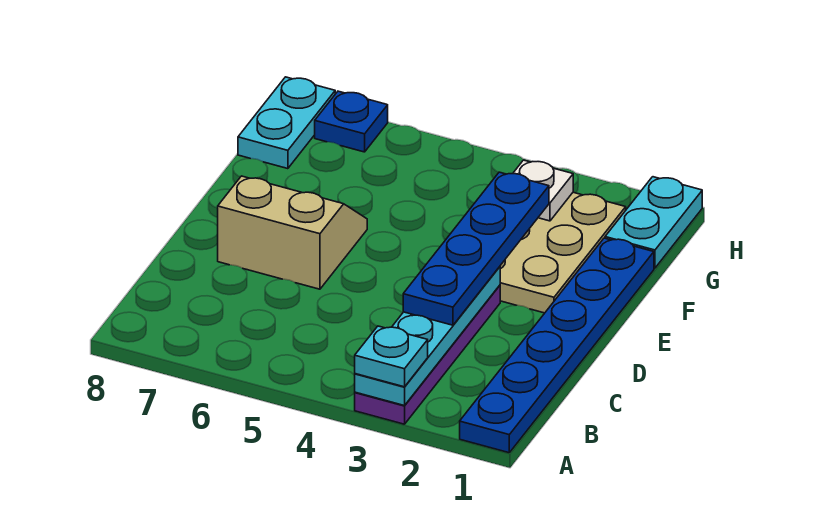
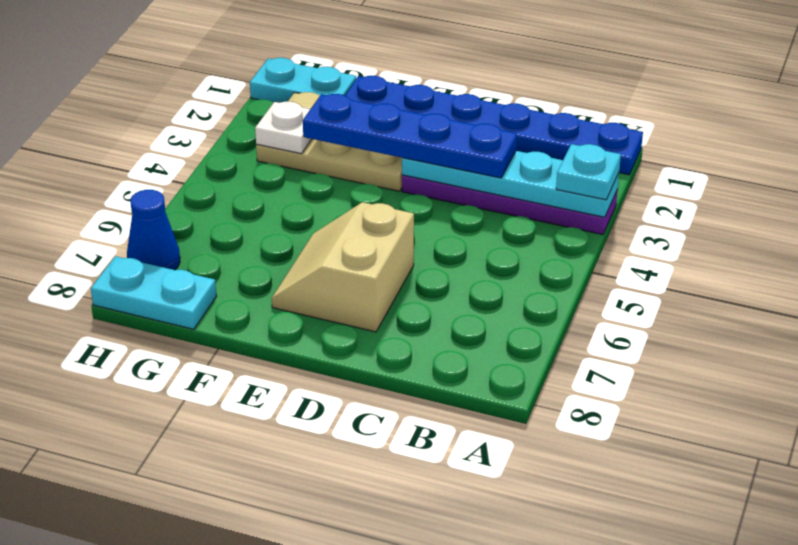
blue 1x1 plate [315,91,388,152] -> blue 1x1 cone [127,190,180,270]

